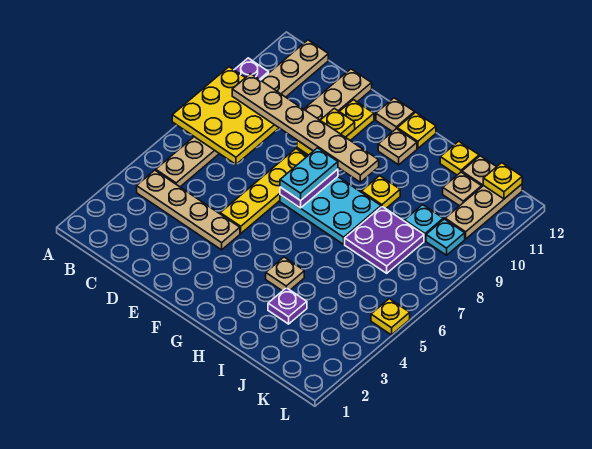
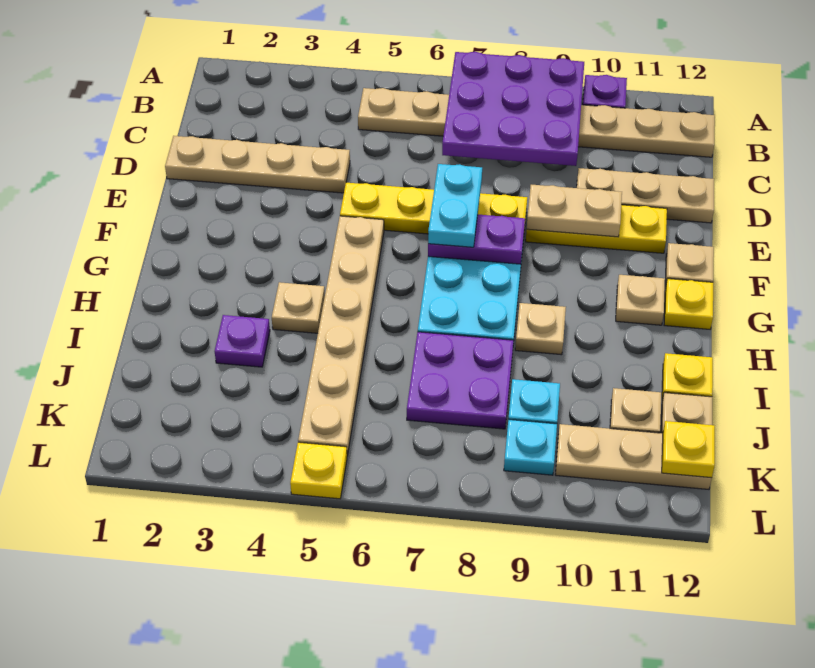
yellow 3x3 plate [172,67,279,164] -> purple 3x3 plate [442,52,584,166]
tan 1x4 plate [137,170,240,250] -> tan 1x4 plate turned to [165,136,350,193]
tan 1x6 plate [232,74,379,182] -> tan 1x6 plate moved to [298,216,384,456]
yellow 1x2 plate [297,108,355,155] -> tan 1x2 plate [527,185,622,237]
cyan 1x2 plate [280,148,338,201] -> cyan 1x2 plate turned to [428,164,482,247]
yellow 1x1 plate [361,176,400,209] -> tan 1x1 plate [515,303,566,355]

